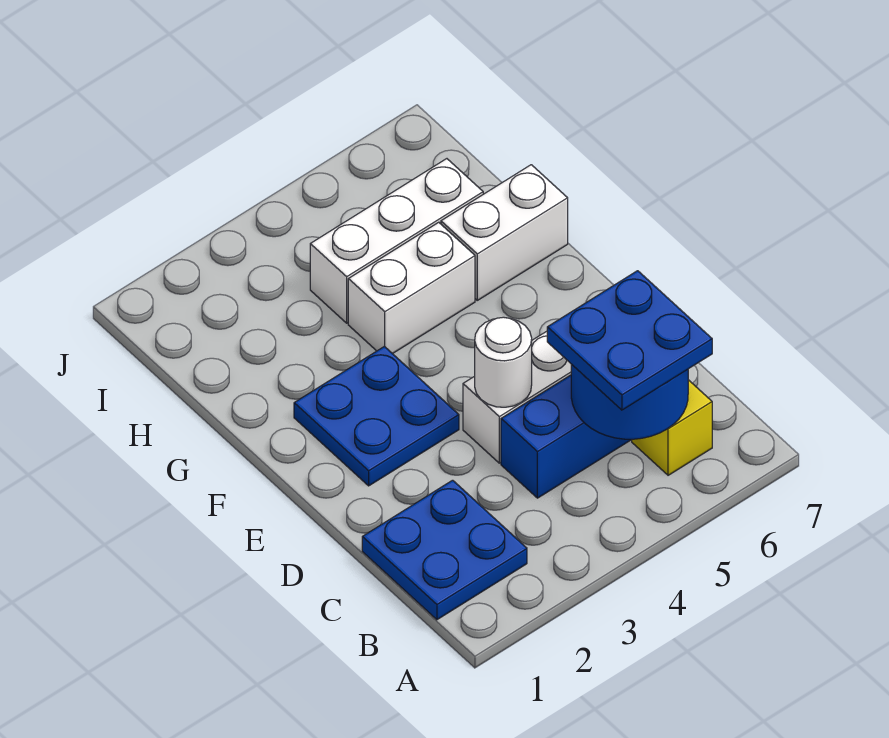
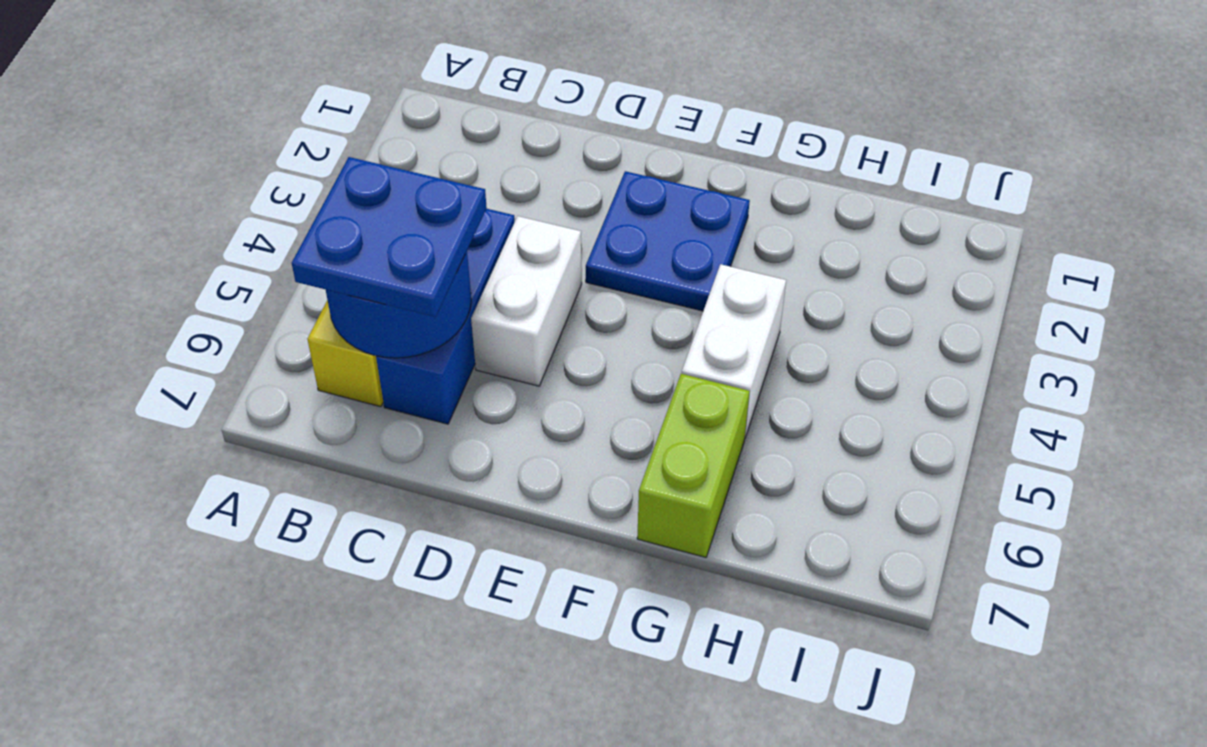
blue 2x2 plate [362,480,527,620] -> none
white 1x1 round brick [475,317,532,407] -> none
white 1x2 brick [441,165,568,300] -> lime 1x2 brick [637,374,750,557]
white 1x3 brick [310,159,483,323] -> none

